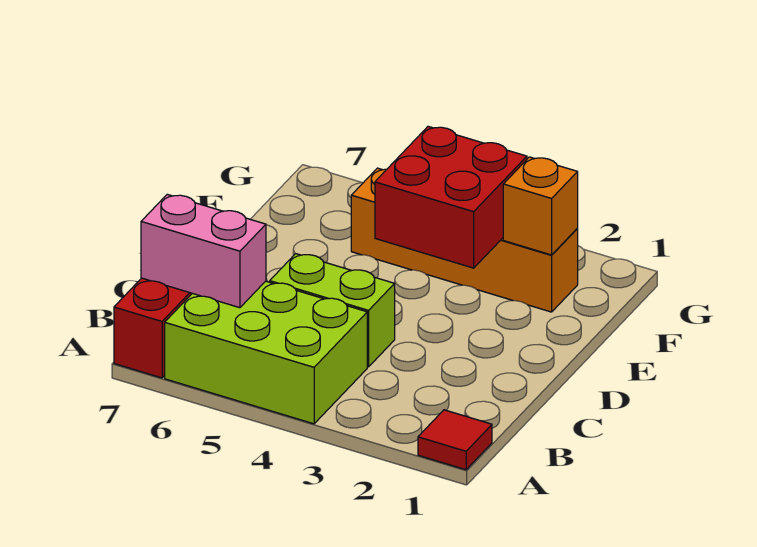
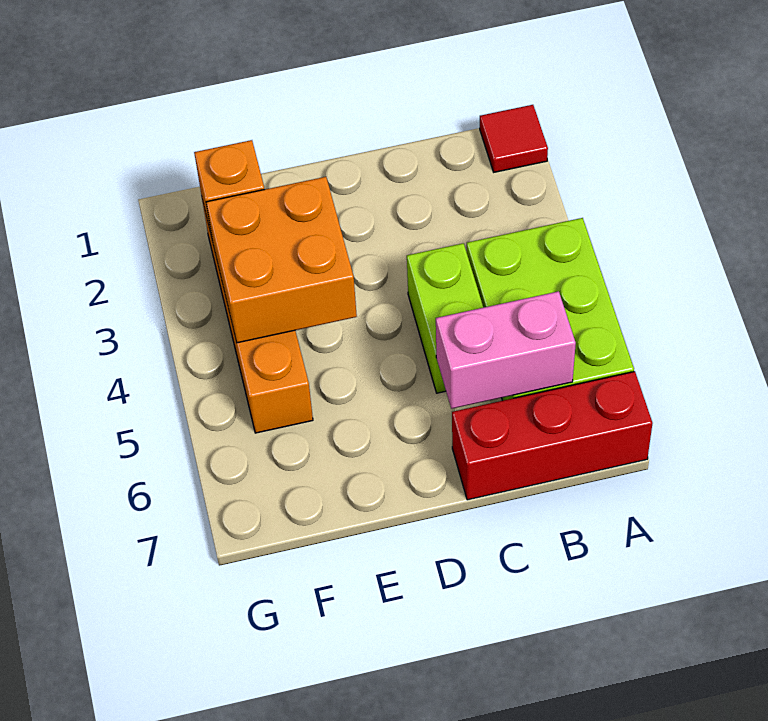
pink 1x2 brick [141,194,266,308] -> pink 1x2 brick turned to [436,291,576,409]
red 2x2 brick [375,126,527,268] -> orange 2x2 brick [206,177,357,343]

